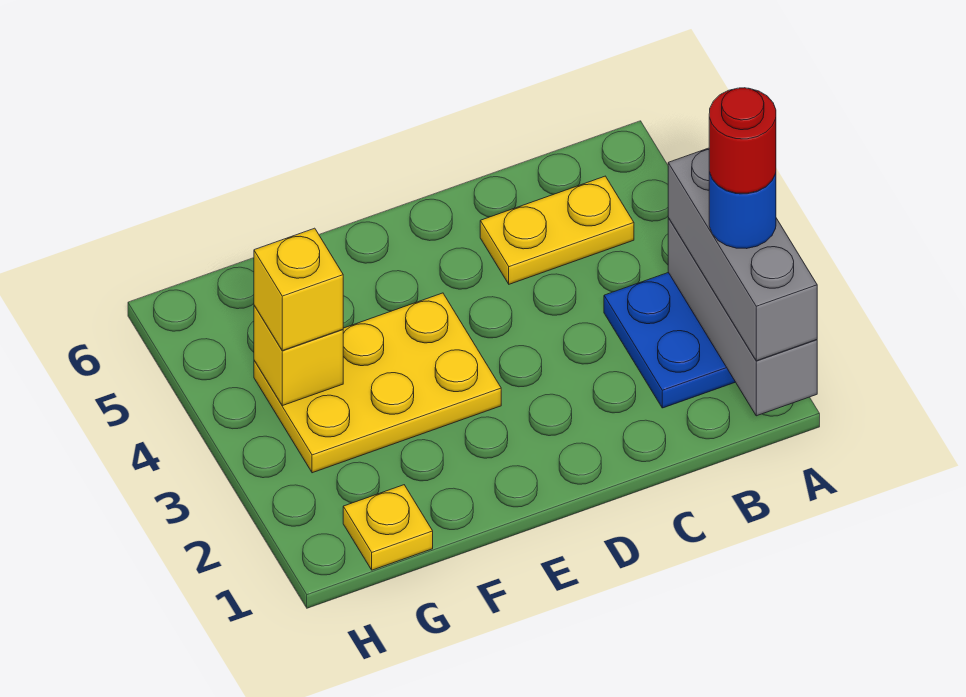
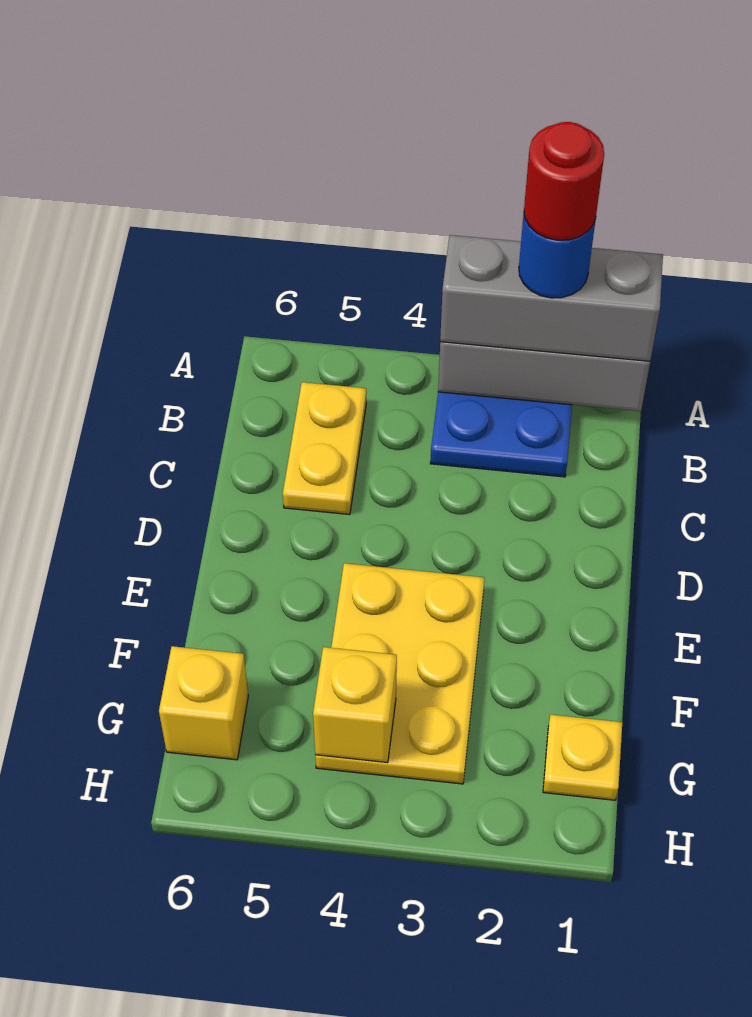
yellow 1x1 brick [254,228,343,351] -> yellow 1x1 brick moved to [159,646,248,760]

